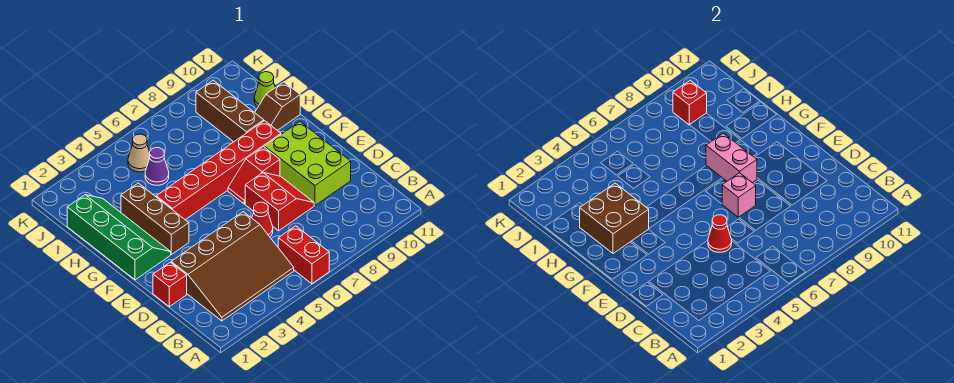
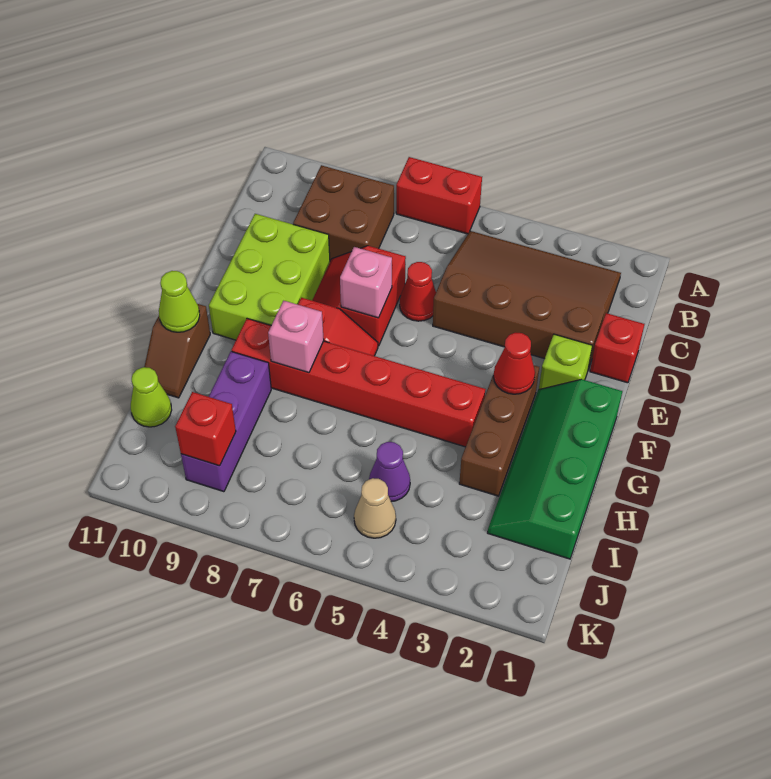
red 1x2 brick [278,226,329,284] -> red 1x2 brick turned to [396,157,482,234]
red 1x1 cone [708,215,732,252] -> red 1x1 cone moved to [494,333,535,394]
none -> lime 1x1 brick [539,334,592,389]
pink 1x2 brick [706,133,757,183] -> pink 1x1 brick [268,301,324,373]
brown 2x2 brick [580,183,649,254] -> brown 2x2 brick moved to [293,165,394,261]
none -> lime 1x1 cone [159,271,200,332]
brown 1x3 brick [196,80,264,142] -> purple 1x3 brick [181,351,271,492]
brown 1x2 slope [255,82,300,130] -> brown 1x2 slope turned to [144,304,210,398]

